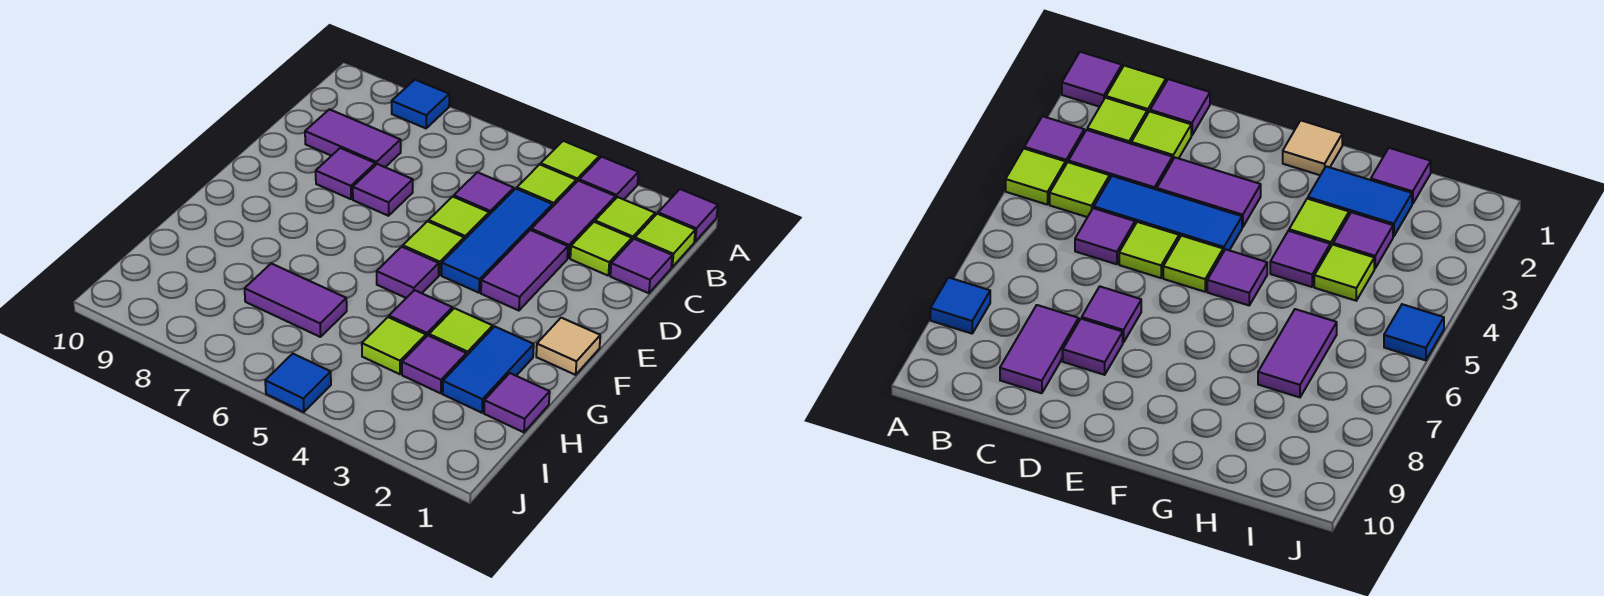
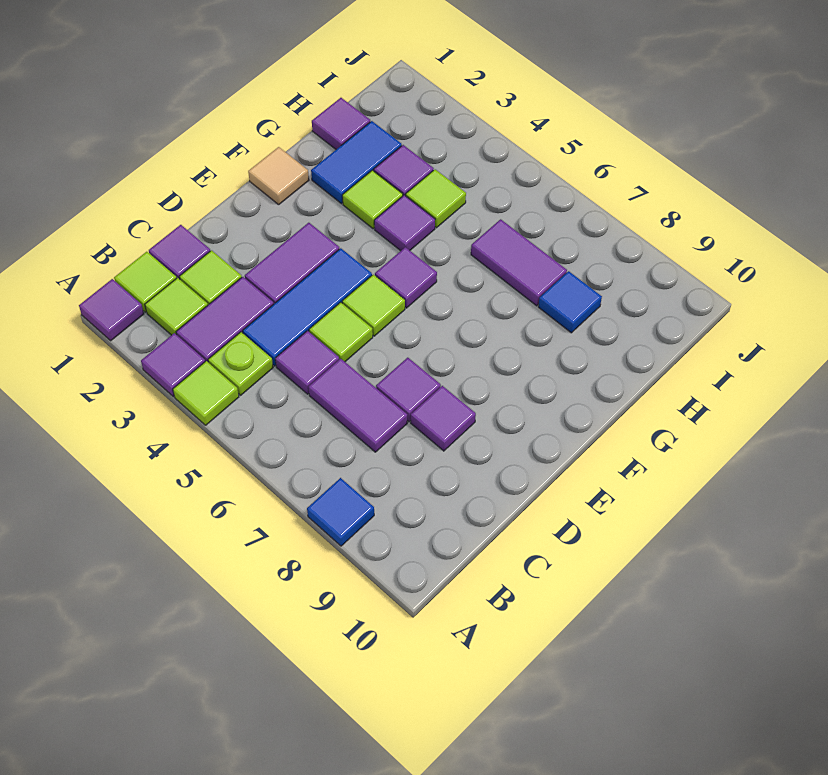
lime 1x1 tile [517,164,576,207] -> lime 1x1 plate [208,332,273,395]
purple 1x2 tile [305,109,401,167] -> purple 1x2 tile moved to [308,359,407,452]
blue 1x1 tile [265,354,331,412] -> blue 1x1 tile moved to [538,271,602,333]

